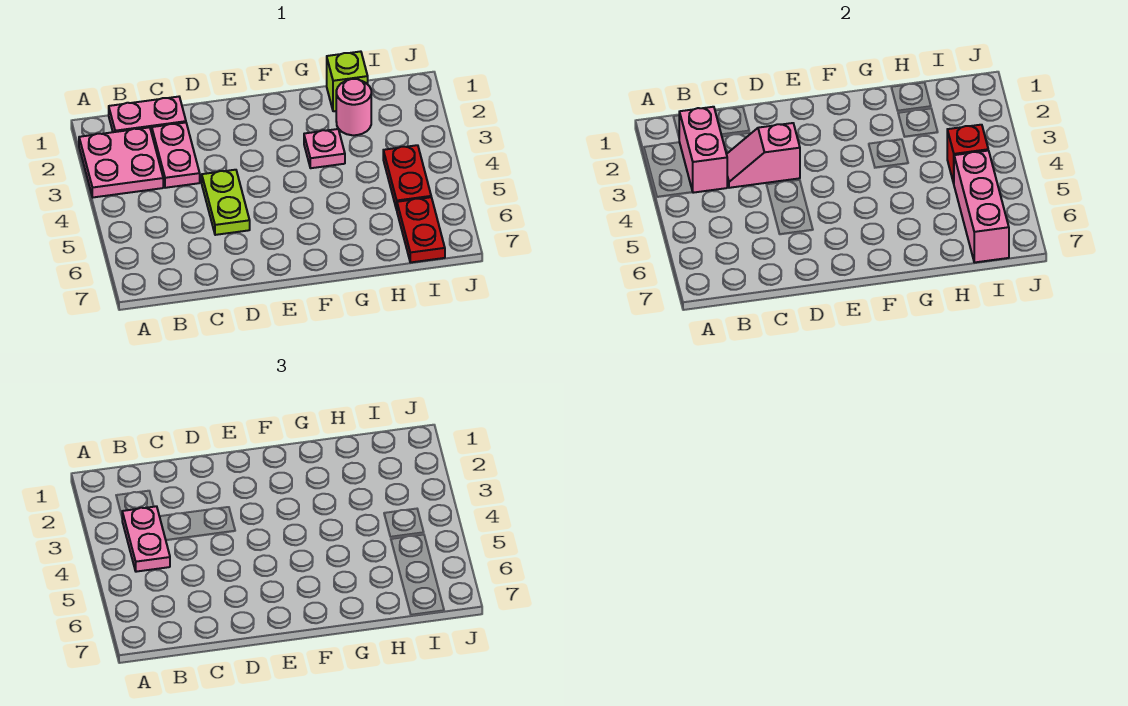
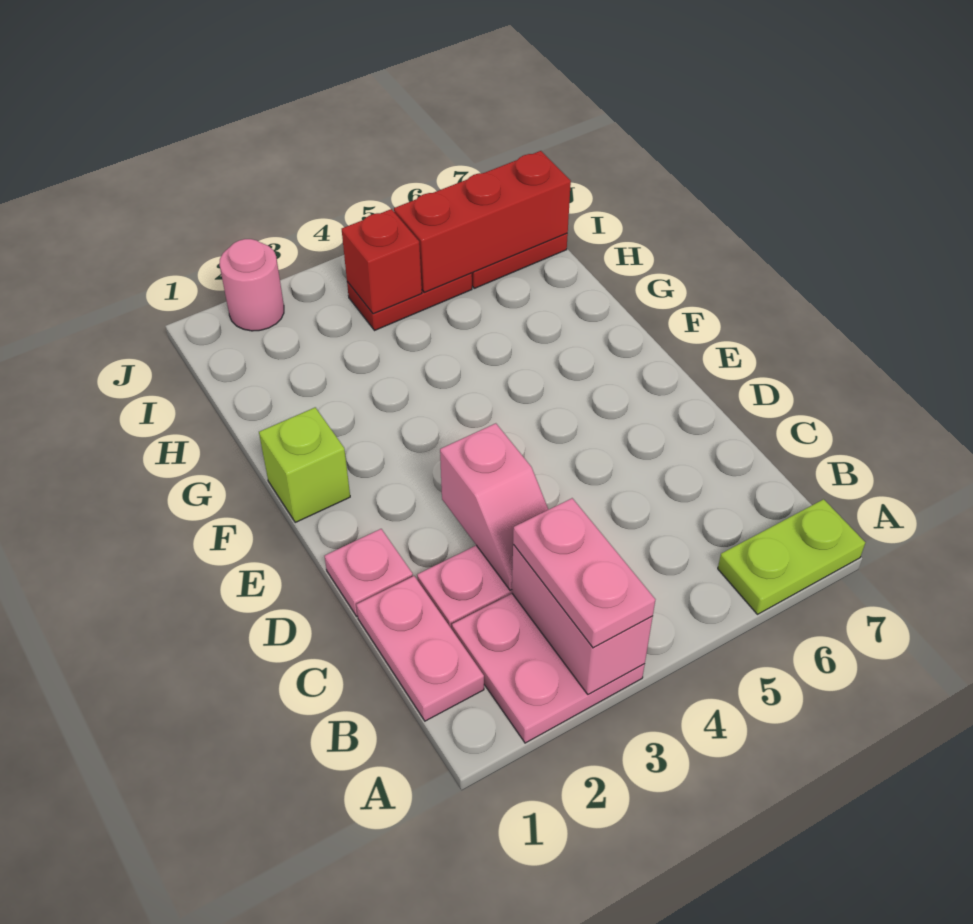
pink 1x2 brick [679,107,727,193] -> pink 1x2 brick turned to [512,544,653,694]
pink 1x2 plate [122,506,170,572] -> pink 1x2 plate turned to [513,498,655,648]
lime 1x2 plate [202,170,250,235] -> lime 1x2 plate moved to [718,499,865,614]
pink 1x1 plate [304,129,345,168] -> pink 1x1 plate moved to [324,529,413,616]
lime 1x1 brick [327,51,368,111] -> lime 1x1 brick moved to [259,407,350,522]
pink 1x1 round brick [336,79,371,135] -> pink 1x1 round brick moved to [219,239,284,331]
pink 1x3 brick [954,151,1009,262] -> red 1x3 brick [394,151,571,292]

